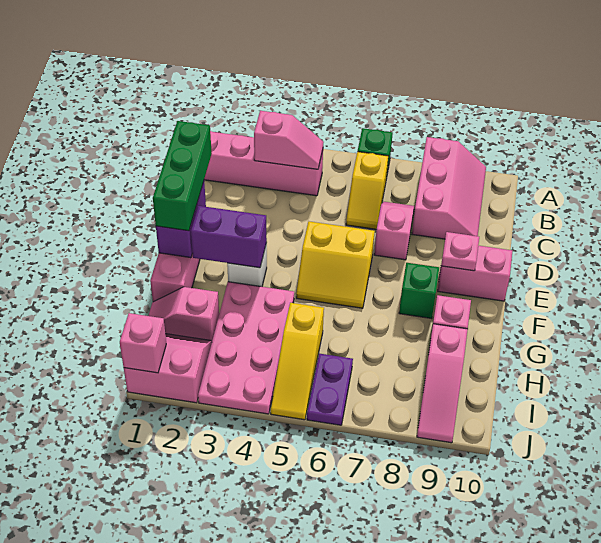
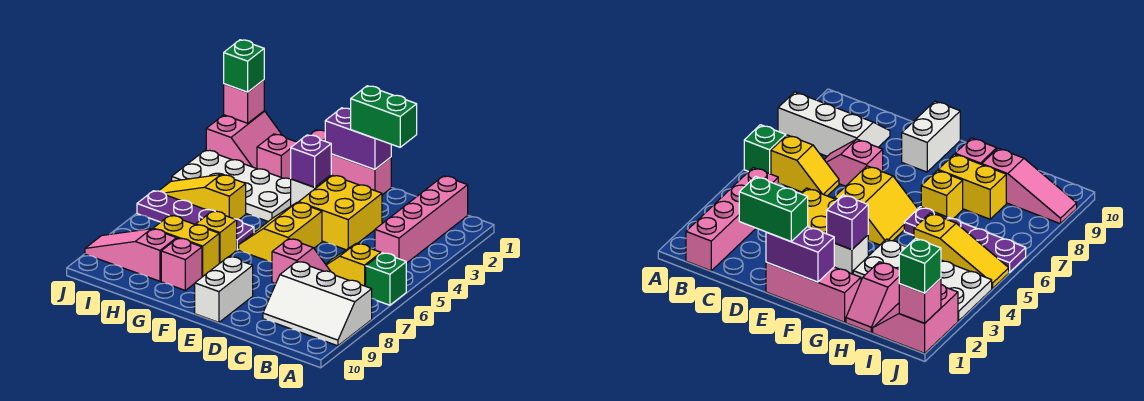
pink 2x3 slope [412,137,486,239] -> white 2x3 slope [263,262,372,346]
pink 1x2 slope [254,111,323,169] -> none
green 1x3 brick [153,121,212,231] -> green 1x2 brick [351,86,417,147]
none -> yellow 2x2 brick [299,175,382,250]
pink 1x2 brick [438,246,512,301] -> white 1x2 brick [195,257,253,322]
pink 1x1 plate [441,232,479,271] -> none
purple 1x2 brick [191,206,267,268] -> purple 1x1 brick [291,135,331,187]
green 1x1 brick [399,263,439,319] -> green 1x1 brick moved to [224,40,264,92]
pink 2x4 plate [198,282,294,414] -> white 2x4 plate [172,150,291,221]
none -> yellow 1x1 brick [196,211,237,263]
none -> yellow 1x2 brick [153,215,219,277]
purple 1x2 plate [307,354,353,425] -> purple 1x4 plate [137,191,254,250]

